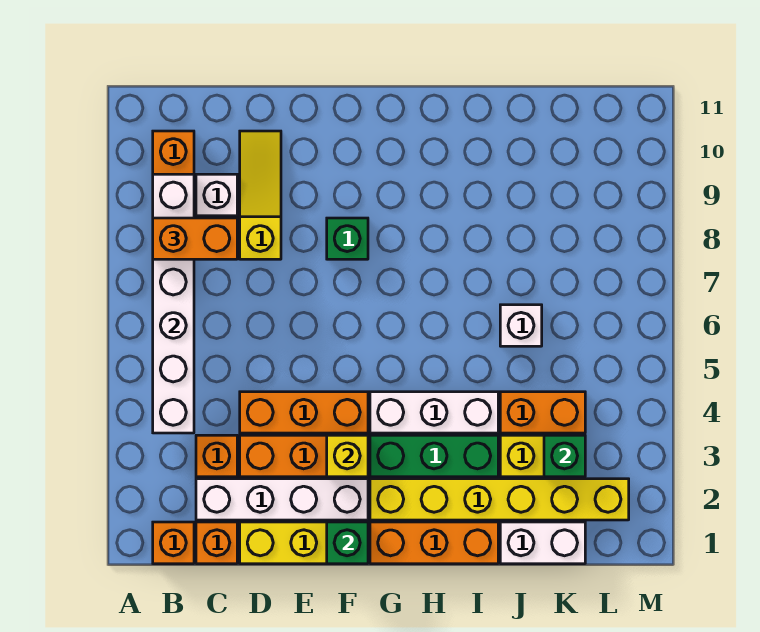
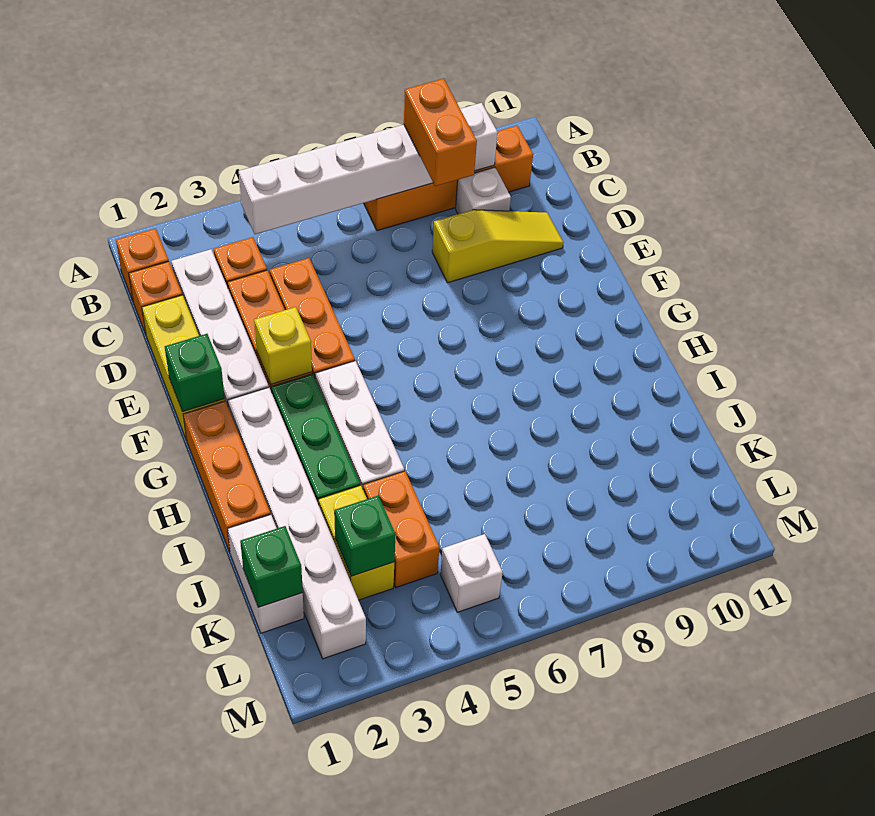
green 1x1 brick [327,218,368,259] -> green 1x1 brick moved to [240,526,303,607]
yellow 1x6 brick [370,479,629,520] -> white 1x6 brick [228,388,366,659]
white 1x1 brick [500,305,542,346] -> white 1x1 brick moved to [440,534,503,612]

